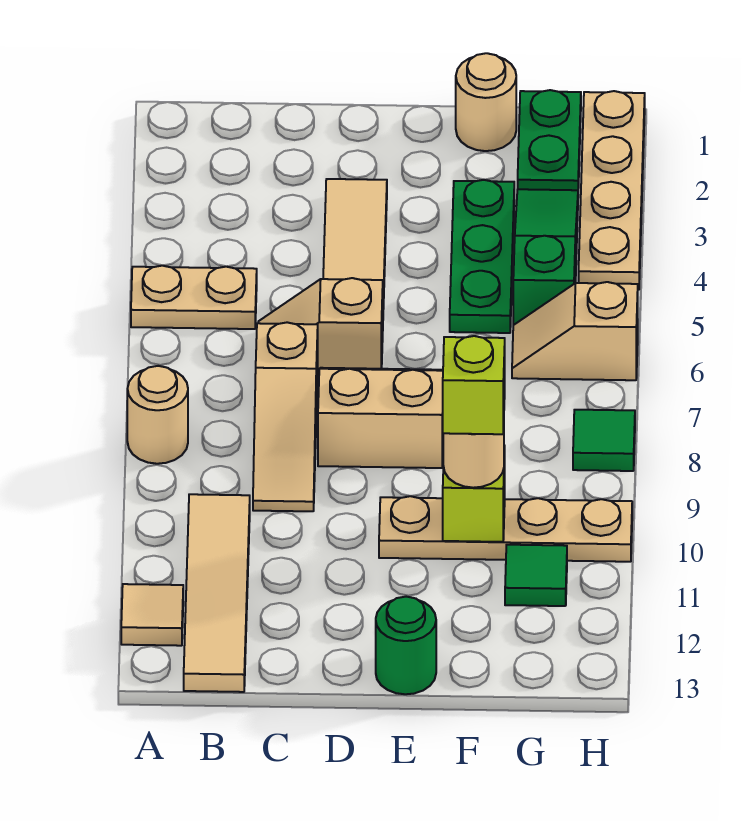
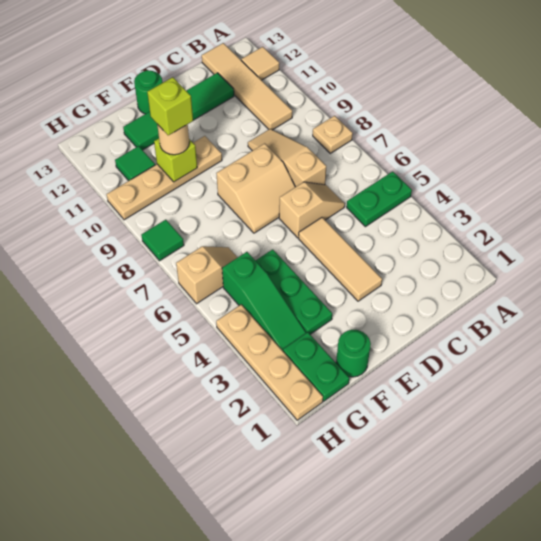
tan 1x2 plate [131,266,257,329] -> green 1x2 plate [347,171,412,227]
tan 1x1 round brick [127,366,188,464] -> tan 1x1 plate [313,116,353,153]
none -> green 1x4 tile [123,73,234,150]
tan 1x1 round brick [456,53,516,151] -> green 1x1 round brick [336,330,371,377]

